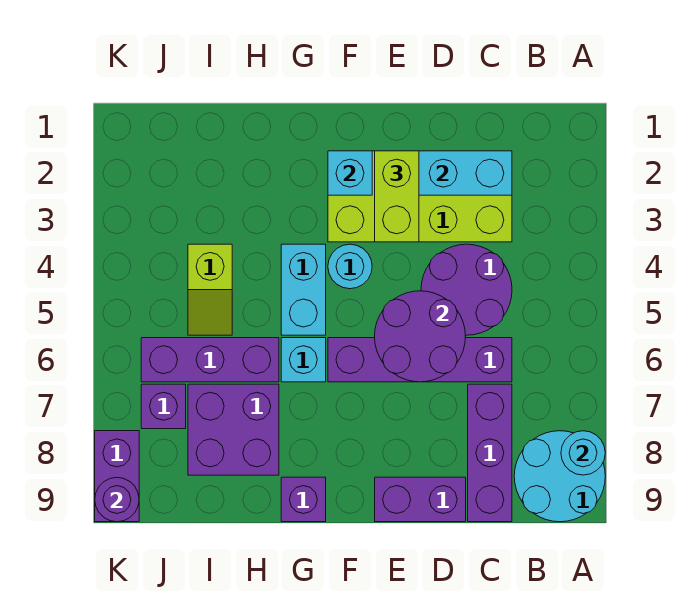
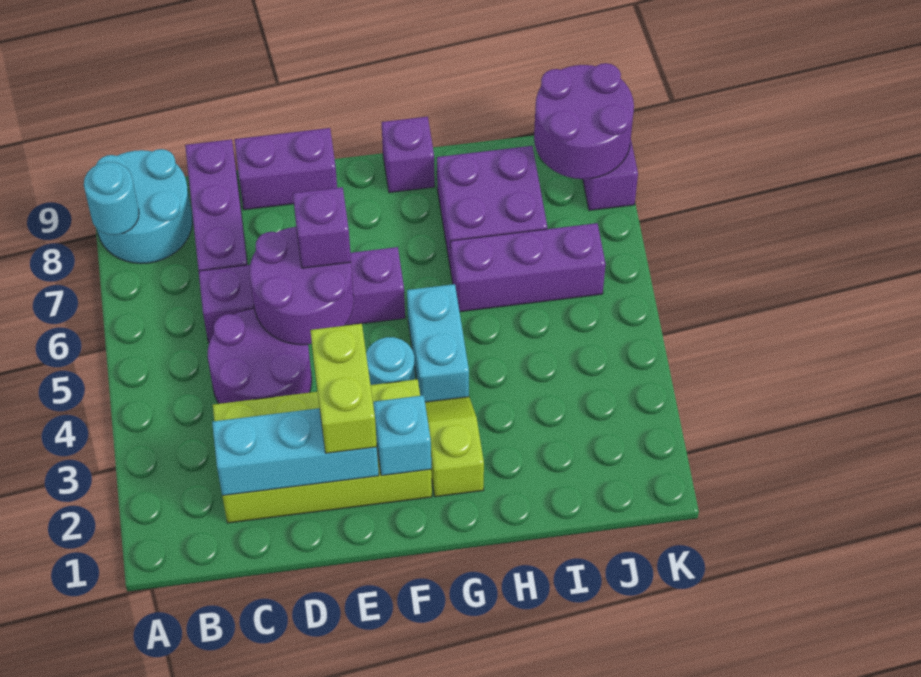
cyan 1x1 brick [281,338,326,382] -> none
lime 1x2 slope [188,244,232,335] -> lime 1x2 slope moved to [425,397,484,497]
purple 1x1 brick [141,384,186,429] -> purple 1x1 brick moved to [293,187,351,268]
purple 1x1 round brick [95,477,139,522] -> purple 2x2 round brick [534,63,634,179]

